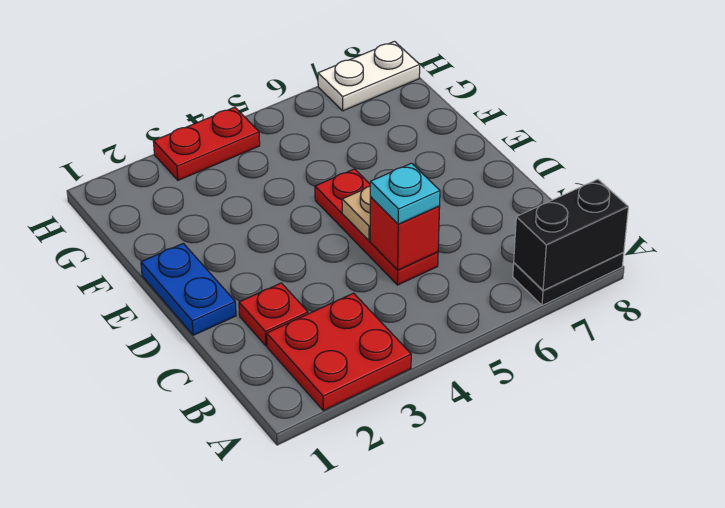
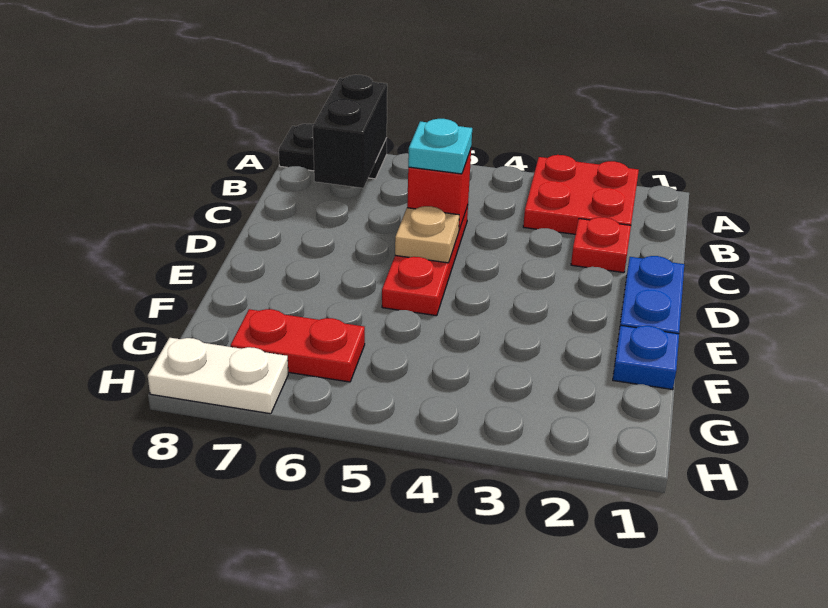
black 1x2 brick [514,179,628,290] -> black 1x2 brick turned to [313,75,387,188]
none -> blue 1x1 plate [613,325,679,390]
red 1x2 plate [153,107,260,180] -> red 1x2 plate moved to [231,309,365,382]

